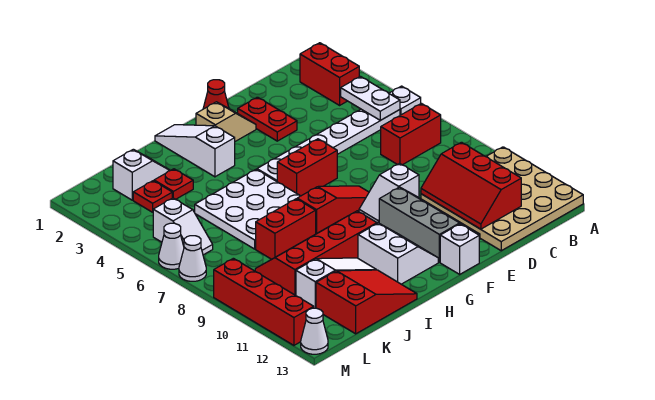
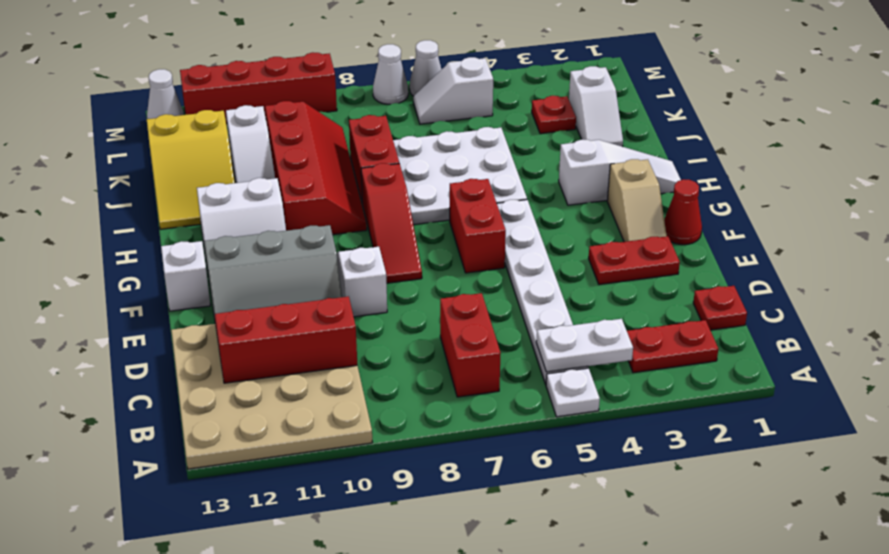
red 1x2 brick [300,43,359,105] -> red 1x2 plate [627,320,718,373]
red 2x3 slope [316,270,417,334] -> yellow 2x3 slope [147,110,235,229]
red 1x1 plate [154,169,193,199] -> red 1x1 plate moved to [693,286,747,330]

